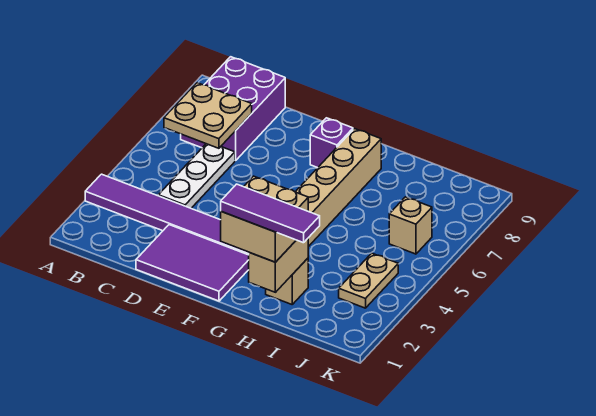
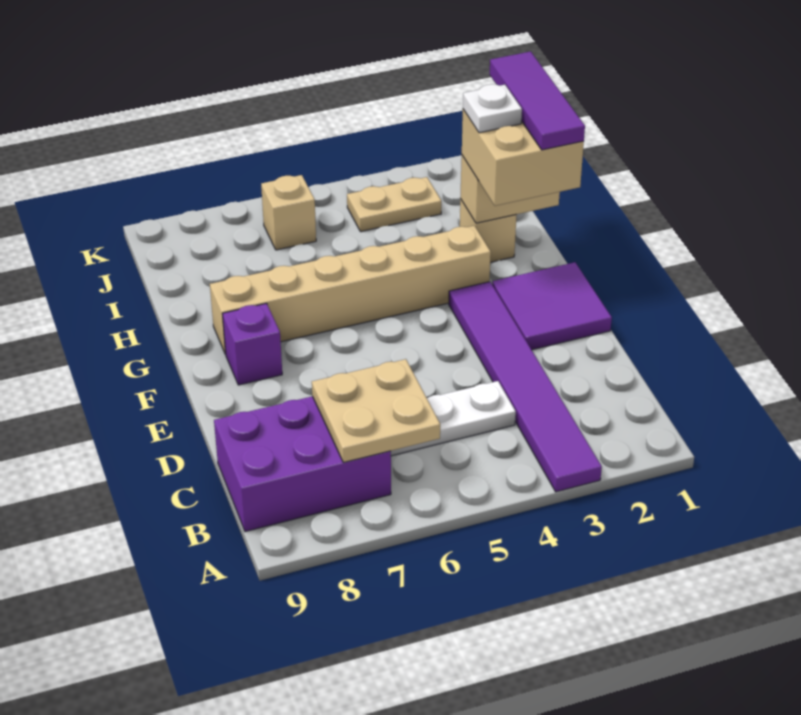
purple 2x3 tile [136,225,249,301] -> purple 2x2 tile [492,262,612,350]
none -> white 1x1 plate [463,84,522,133]

